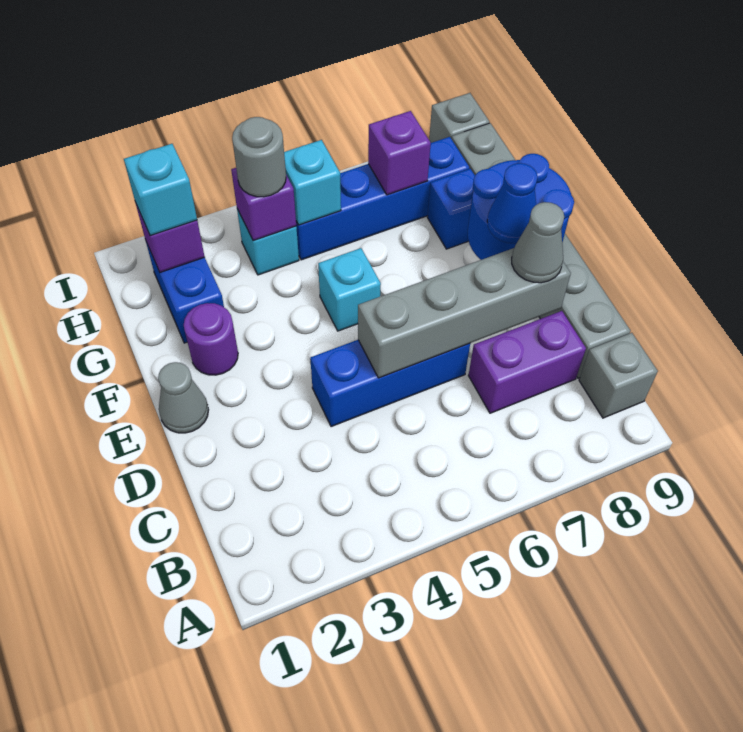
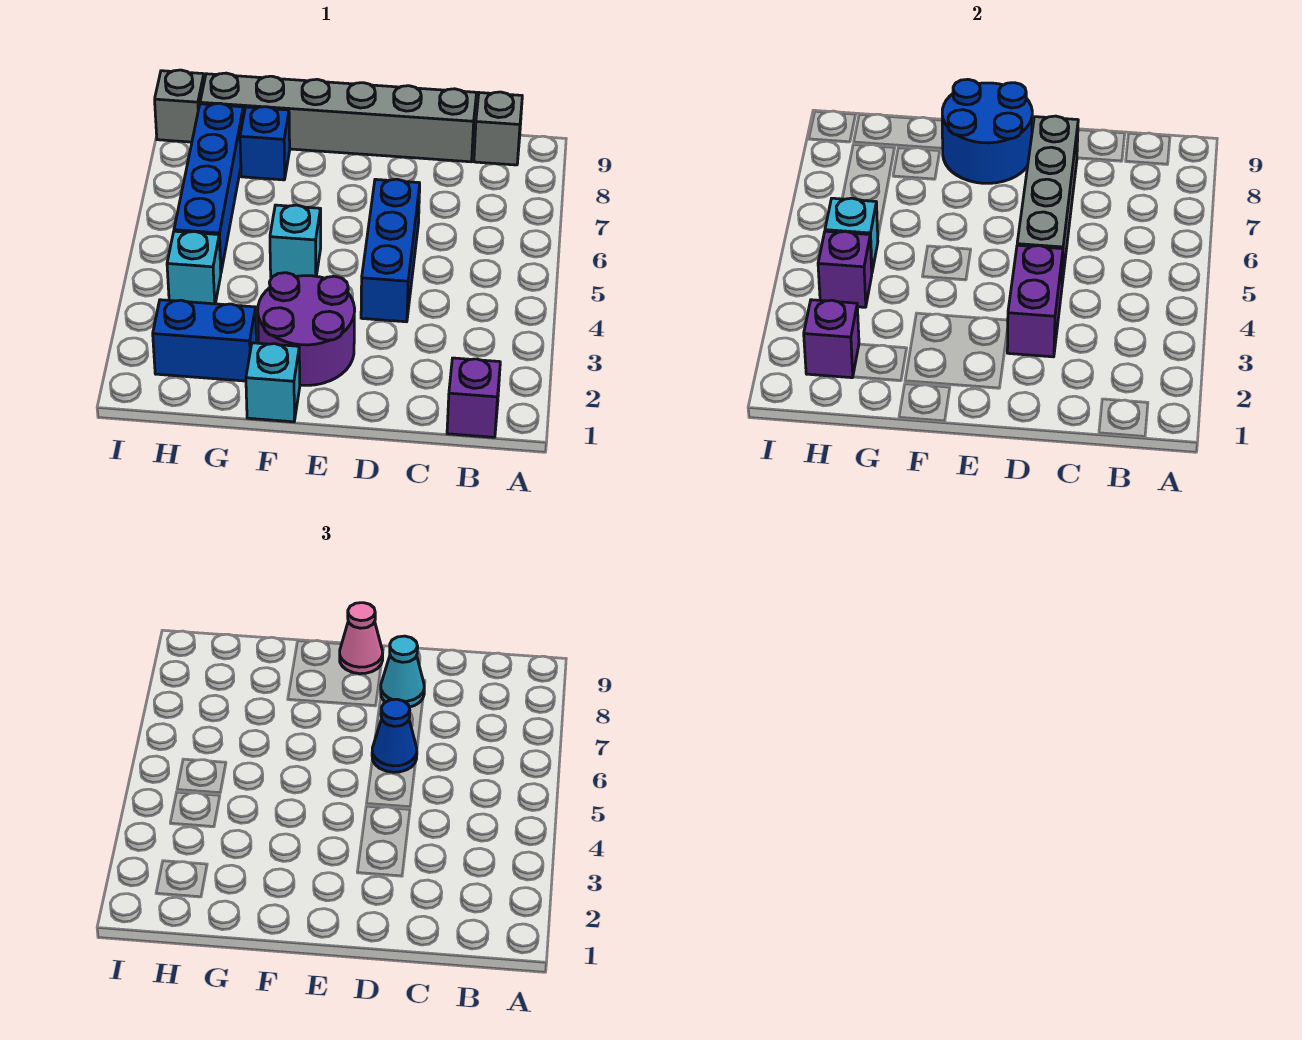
purple 1x2 brick [468,311,586,413] -> purple 1x2 brick moved to [1007,245,1063,357]
grey 1x1 cone [512,202,564,283] -> cyan 1x1 cone [381,636,424,707]
grey 1x1 cone [158,362,209,433] -> none
blue 1x1 cone [487,163,537,243] -> blue 1x1 cone moved to [372,699,417,772]
none -> pink 1x1 cone [340,603,383,674]
purple 1x1 round brick [184,303,238,375] -> purple 2x2 round brick [258,273,355,385]
cyan 1x1 brick [124,144,197,236] -> cyan 1x1 brick moved to [246,343,300,422]
grey 1x1 round brick [232,117,286,197] -> none
purple 1x1 brick [368,111,431,195] -> purple 1x1 brick moved to [447,358,500,437]

